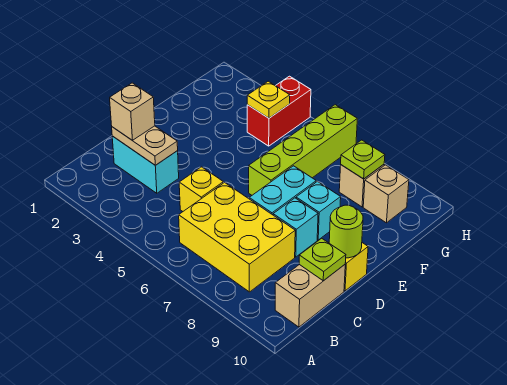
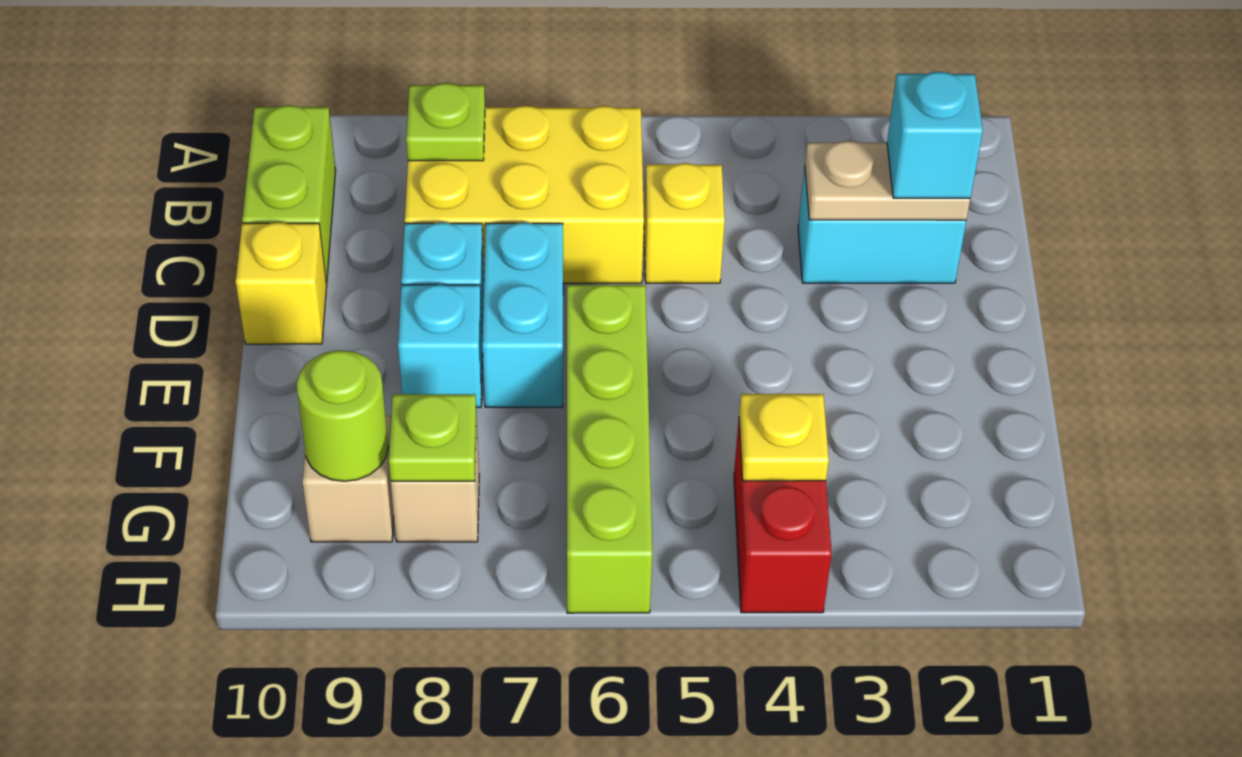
tan 1x2 brick [275,265,345,327] -> lime 1x2 brick [242,105,336,283]
tan 1x1 brick [110,83,155,141] -> cyan 1x1 brick [887,72,983,198]
lime 1x1 plate [299,238,346,281] -> lime 1x1 plate moved to [406,83,485,161]
lime 1x1 round brick [329,205,363,258] -> lime 1x1 round brick moved to [296,350,388,481]

